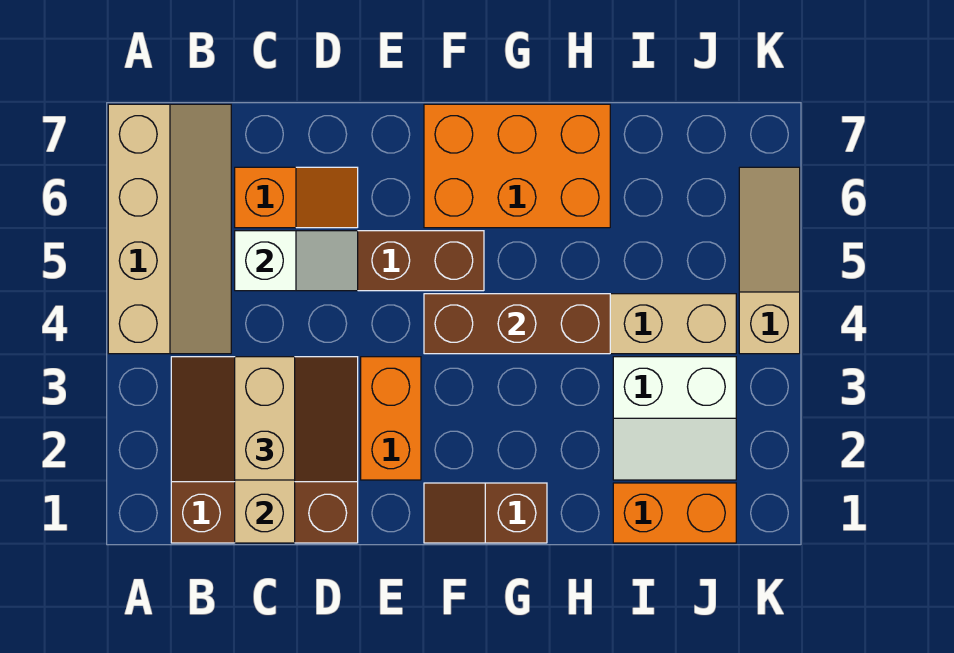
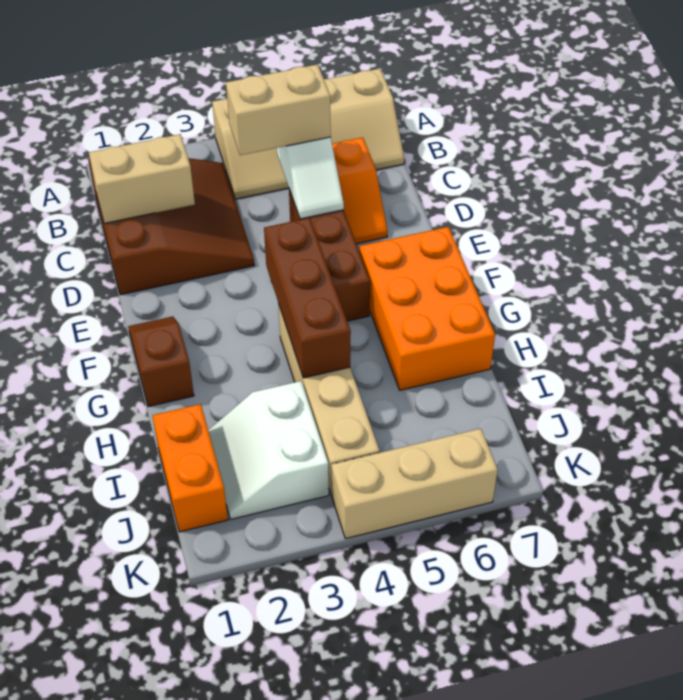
tan 1x2 brick [235,357,295,480] -> tan 1x2 brick moved to [226,64,331,155]
orange 1x2 brick [361,357,421,480] -> none
tan 1x3 slope [739,167,800,354] -> tan 1x3 brick [331,429,498,539]

